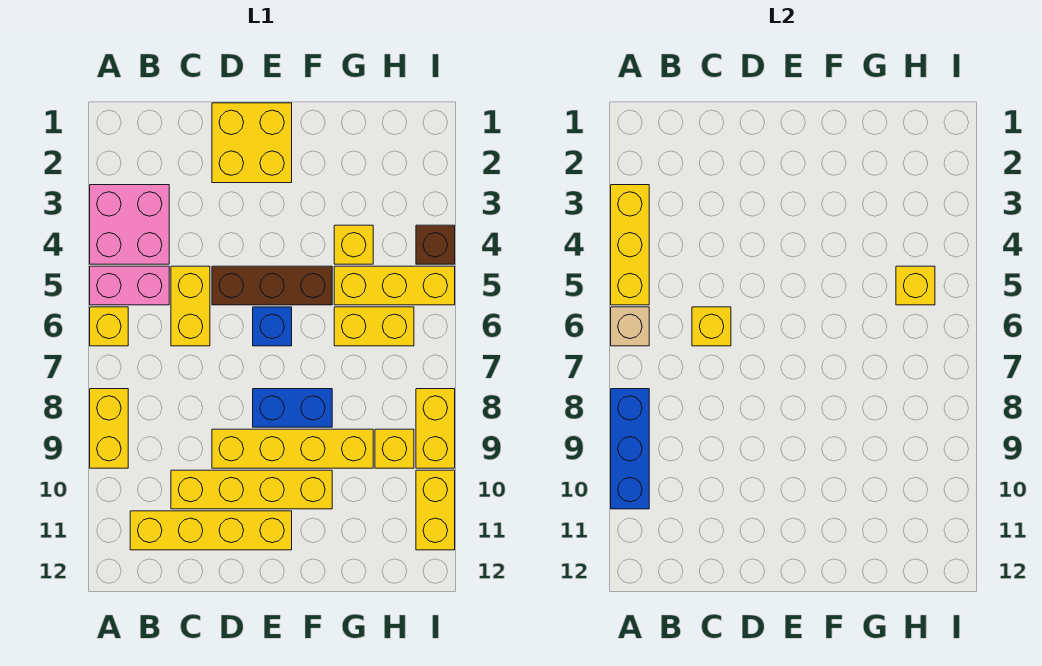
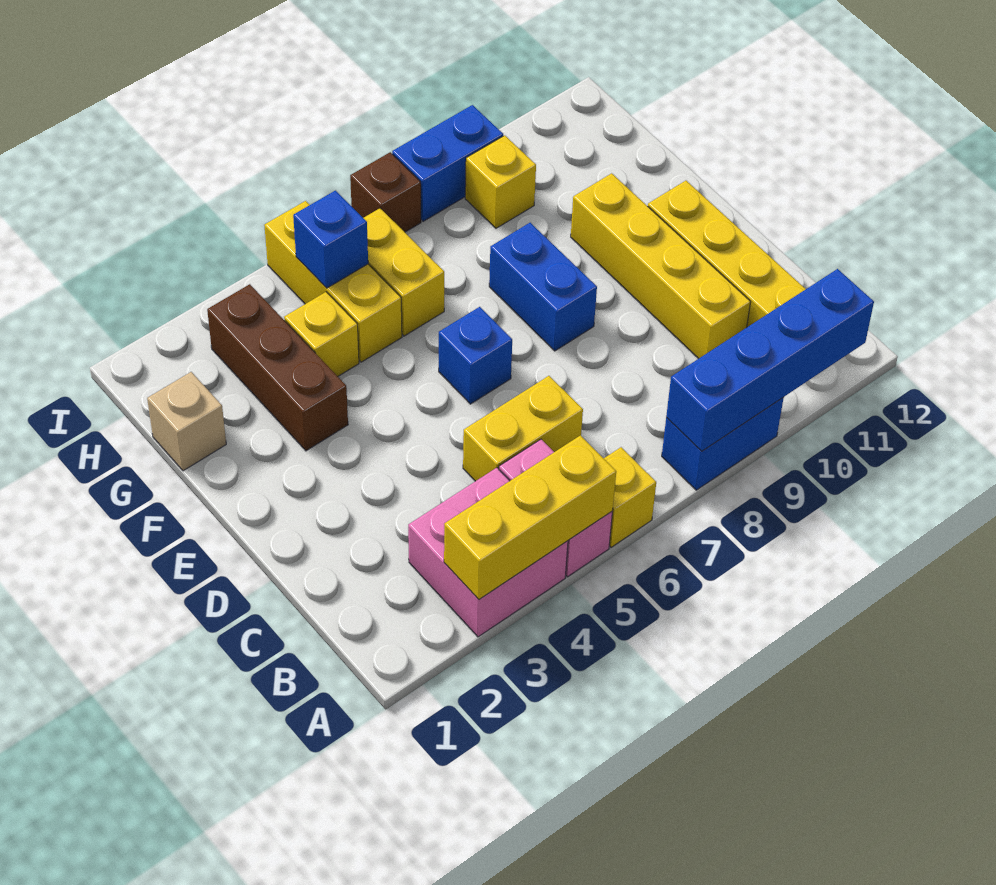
tan 1x1 brick [611,307,649,346] -> tan 1x1 brick moved to [147,372,226,471]
yellow 1x2 brick [90,389,128,468] -> blue 1x2 brick [662,397,784,490]
blue 1x3 brick [611,389,649,509] -> blue 1x4 brick [666,269,874,451]
yellow 1x1 brick [692,307,731,346] -> none
yellow 2x2 brick [212,103,292,183] -> none
brown 1x3 brick [212,266,332,305] -> brown 1x3 brick moved to [207,284,348,451]
yellow 1x4 brick [212,429,373,468] -> none
yellow 1x1 brick [896,266,935,305] -> blue 1x1 brick [293,191,368,288]
brown 1x1 brick [416,225,455,264] -> brown 1x1 brick moved to [350,152,421,232]
yellow 1x2 brick [416,389,455,468] -> blue 1x2 brick [392,105,503,221]
yellow 1x2 brick [416,470,455,550] -> none

